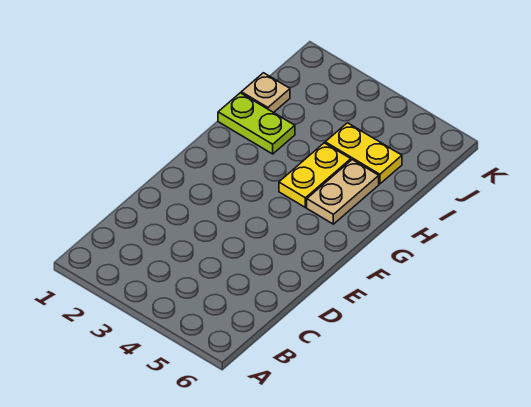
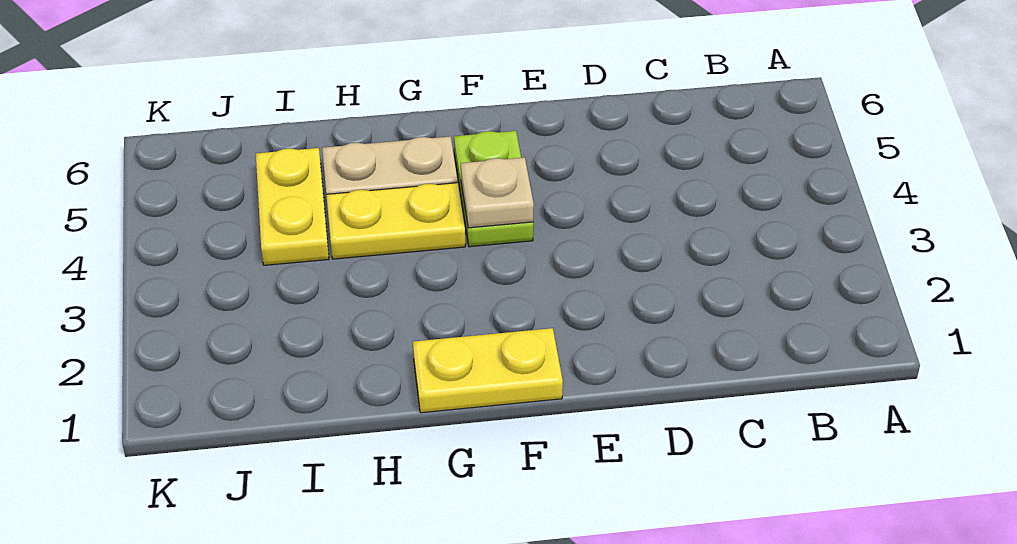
none -> yellow 1x2 plate [413,328,563,413]
lime 1x2 plate [218,93,295,154] -> lime 1x2 plate moved to [454,131,533,247]
tan 1x1 plate [241,73,290,113] -> tan 1x1 plate moved to [461,157,534,228]

